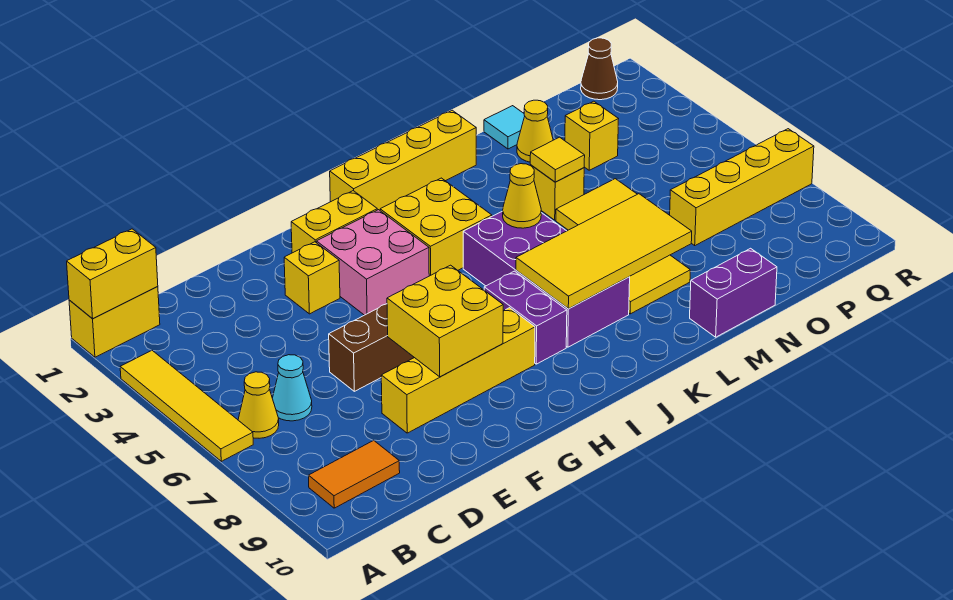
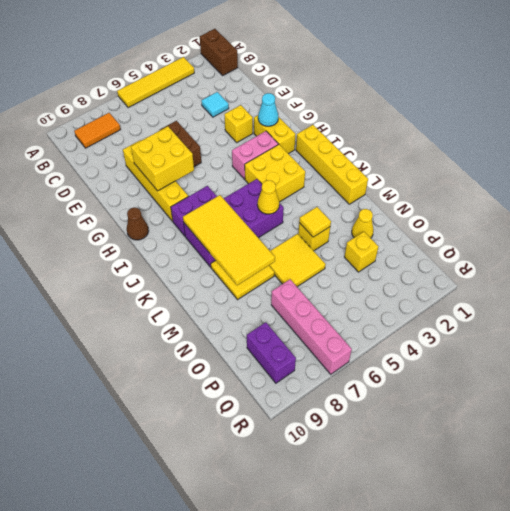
yellow 1x2 brick [69,287,160,357] -> brown 1x2 brick [200,29,238,75]
yellow 1x2 brick [67,229,158,319] -> none
yellow 1x1 cone [238,372,279,438] -> none
orange 1x2 tile [309,440,400,508] -> orange 1x2 tile turned to [74,113,121,148]
cyan 1x1 cone [272,355,312,421] -> cyan 1x1 cone moved to [258,93,278,126]
pink 2x2 brick [316,210,429,315] -> pink 1x2 brick [232,131,278,179]
purple 1x2 brick [690,248,777,337] -> purple 1x2 brick moved to [247,322,296,383]
cyan 1x1 tile [484,106,525,149] -> cyan 1x1 tile moved to [201,92,229,117]
yellow 1x4 brick [670,129,814,245] -> pink 1x4 brick [271,280,352,374]
brown 1x1 cone [581,38,618,100] -> brown 1x1 cone moved to [127,208,149,240]

